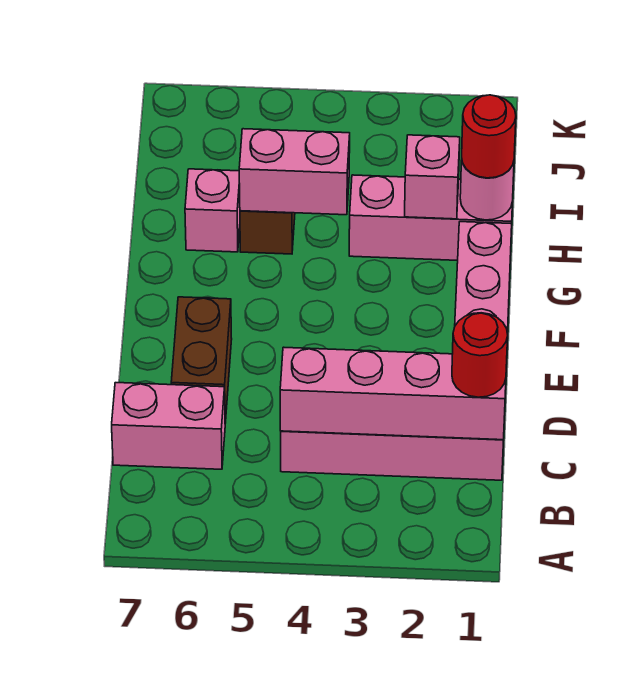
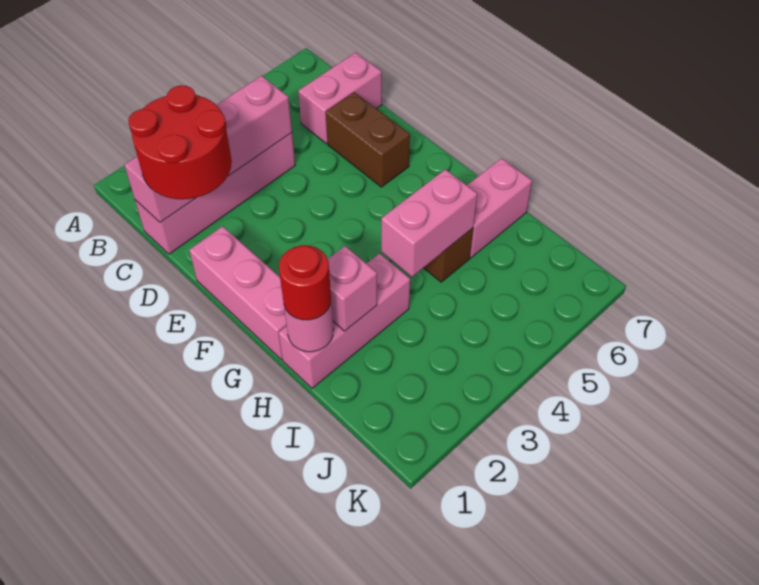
red 1x1 round brick [452,313,508,397] -> red 2x2 round brick [128,85,232,199]
pink 1x1 brick [185,169,240,252] -> pink 1x2 brick [467,158,532,258]

